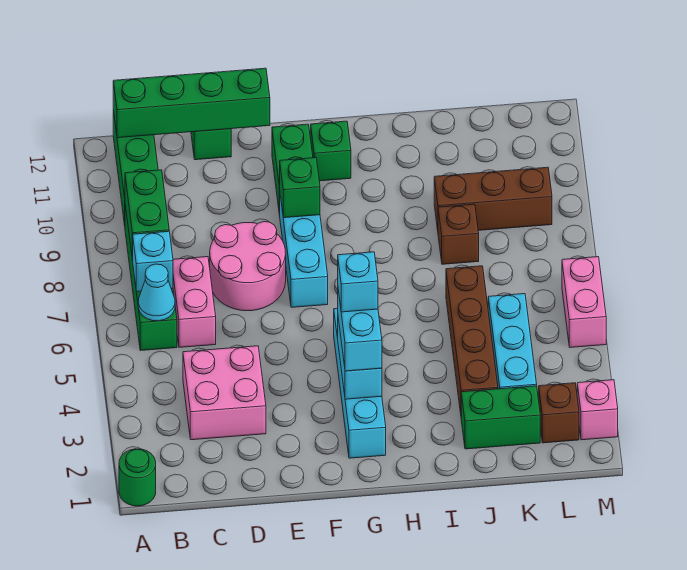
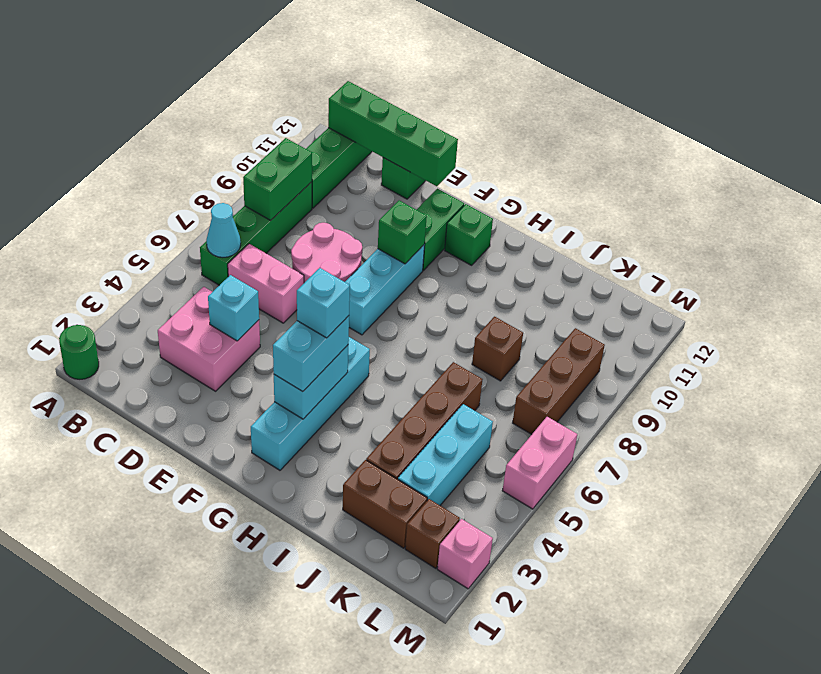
cyan 1x1 brick [132,231,173,292] -> cyan 1x1 brick moved to [208,275,259,341]
pink 1x2 brick [173,257,216,347] -> pink 1x2 brick turned to [228,244,304,323]
green 1x2 brick [461,386,540,449] -> brown 1x2 brick [343,460,427,548]
brown 1x3 brick [434,167,552,230] -> brown 1x3 brick turned to [513,328,605,434]

